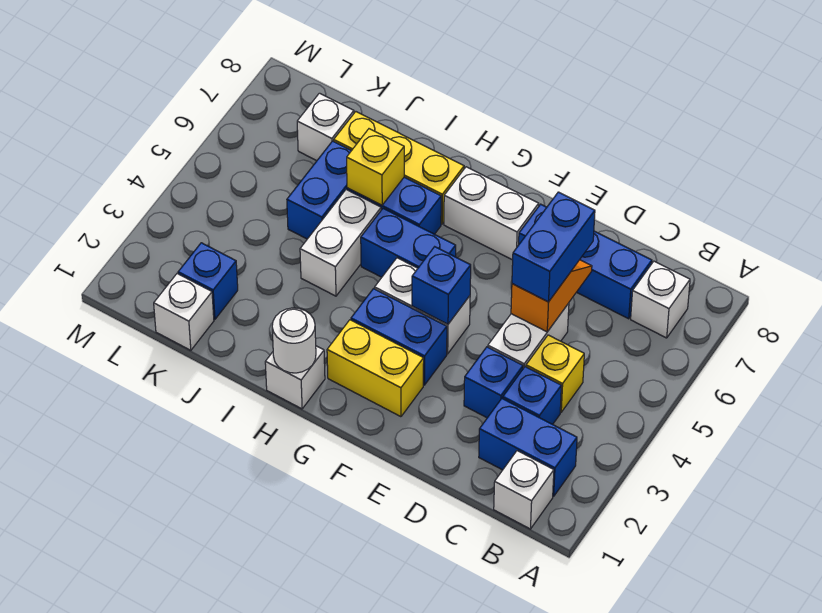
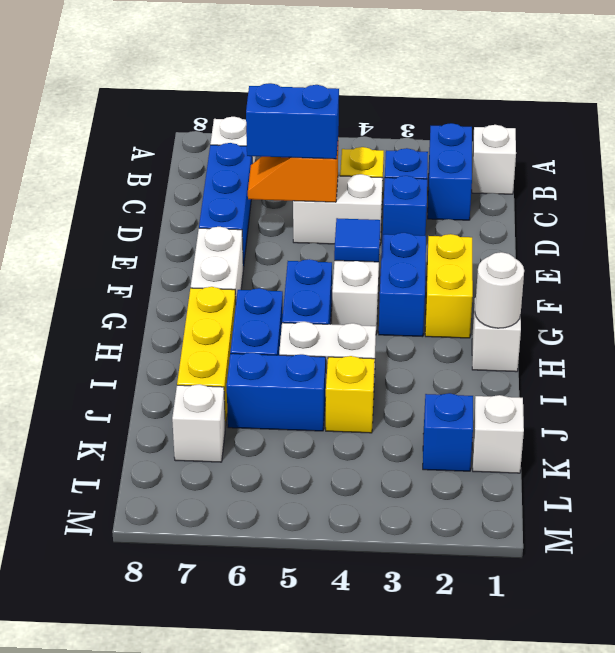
blue 1x1 brick [412,247,471,324] -> blue 1x1 tile [334,218,380,262]
yellow 1x1 brick [347,129,404,205] -> yellow 1x1 brick moved to [325,356,375,433]

